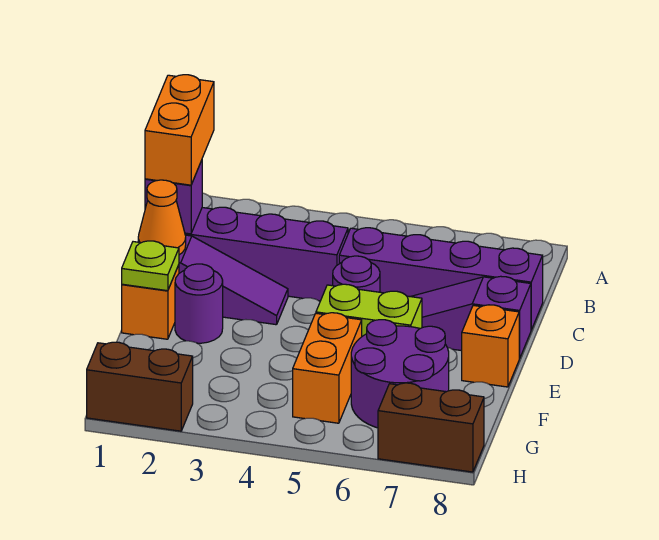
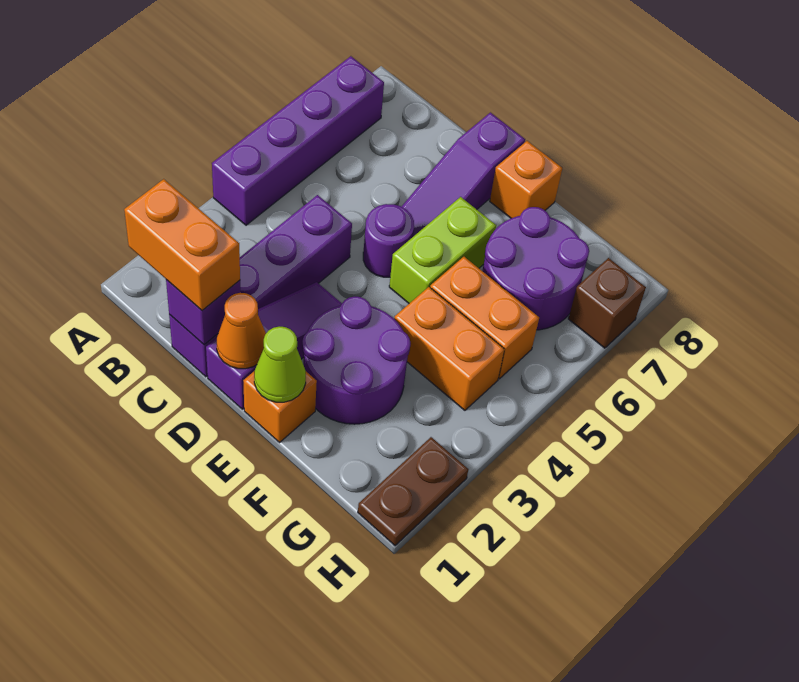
purple 1x4 brick [339,228,543,330] -> purple 1x4 brick moved to [212,56,384,225]
lime 1x1 plate [122,241,179,291] -> lime 1x1 cone [254,327,306,402]
purple 1x1 round brick [175,264,223,343] -> purple 2x2 round brick [302,297,411,424]
none -> orange 1x2 brick [394,287,504,410]
brown 1x2 brick [87,342,193,431] -> brown 1x2 plate [358,437,468,546]
brown 1x2 brick [378,383,484,472] -> brown 1x1 brick [568,258,646,348]

